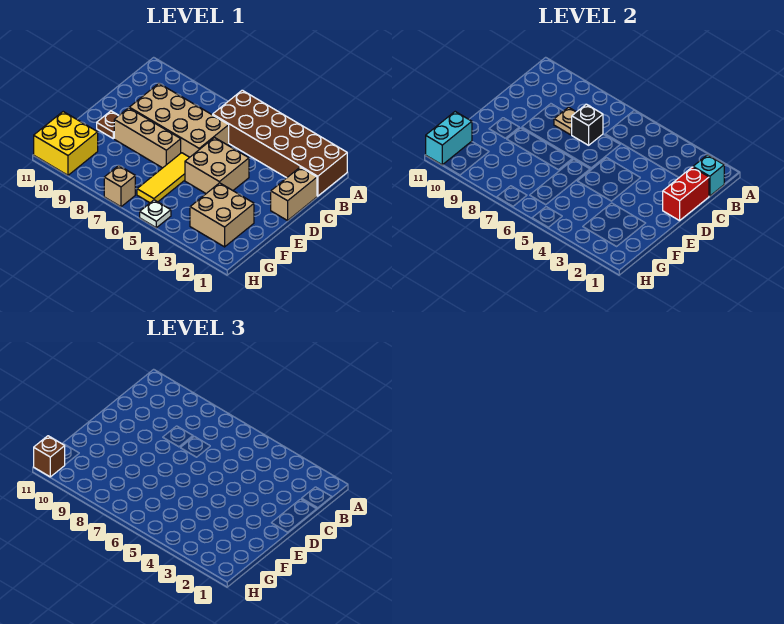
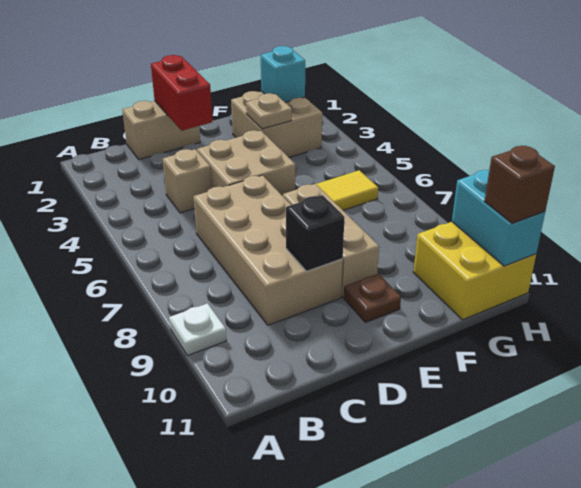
brown 2x6 brick [213,90,347,196] -> none
cyan 1x1 brick [693,155,724,196] -> cyan 1x1 brick moved to [261,46,305,103]
red 1x2 brick [663,167,709,221] -> red 1x2 brick turned to [151,55,212,131]
black 1x1 brick [572,104,603,145] -> black 1x1 brick moved to [286,195,345,271]
tan 1x1 plate [554,107,576,135] -> tan 1x1 plate moved to [246,93,292,129]
cyan 1x2 brick [426,112,472,165] -> cyan 1x2 brick turned to [452,170,545,266]
white 1x1 plate [140,200,171,228] -> white 1x1 plate moved to [169,303,226,356]
tan 1x1 brick [104,166,135,207] -> tan 1x1 brick moved to [163,149,212,213]

